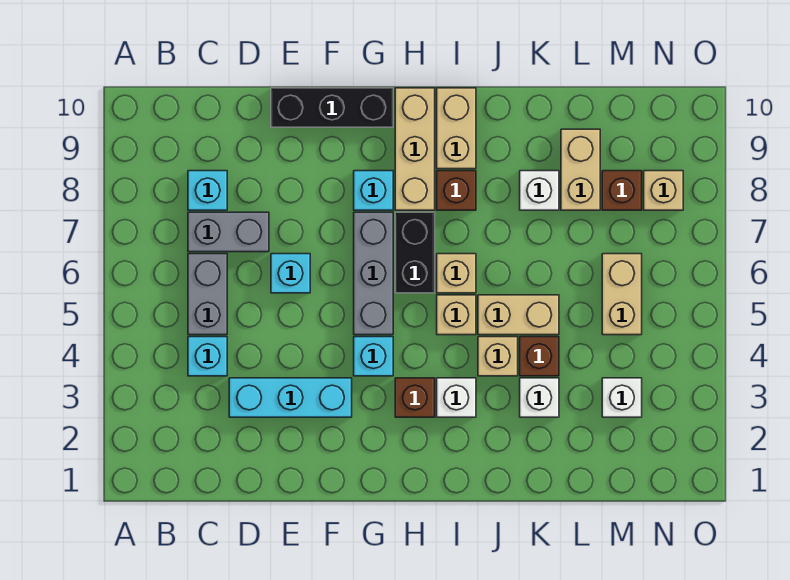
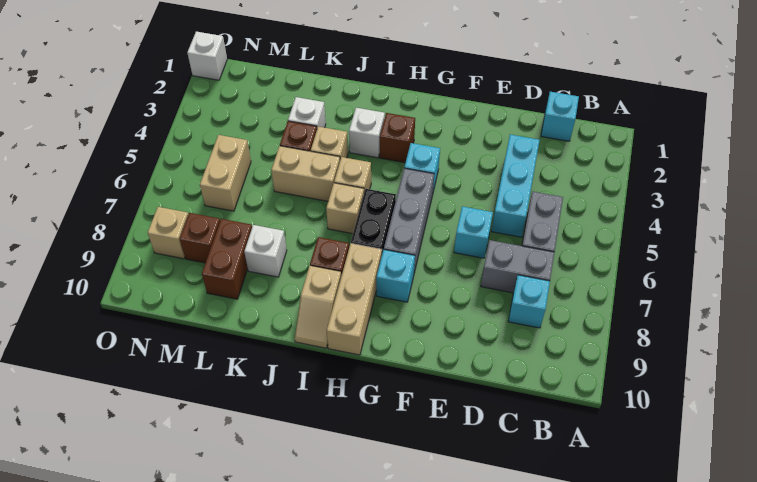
cyan 1x1 brick [188,337,227,376] -> cyan 1x1 brick moved to [541,92,579,141]
cyan 1x3 brick [229,378,352,417] -> cyan 1x3 brick turned to [492,135,540,237]
black 1x3 brick [271,88,393,127] -> none
tan 1x2 brick [437,88,476,169] -> tan 1x2 slope [295,266,341,348]
tan 1x2 brick [561,129,600,210] -> brown 1x2 brick [202,219,252,299]
white 1x1 brick [602,378,642,417] -> white 1x1 brick moved to [187,32,227,80]

